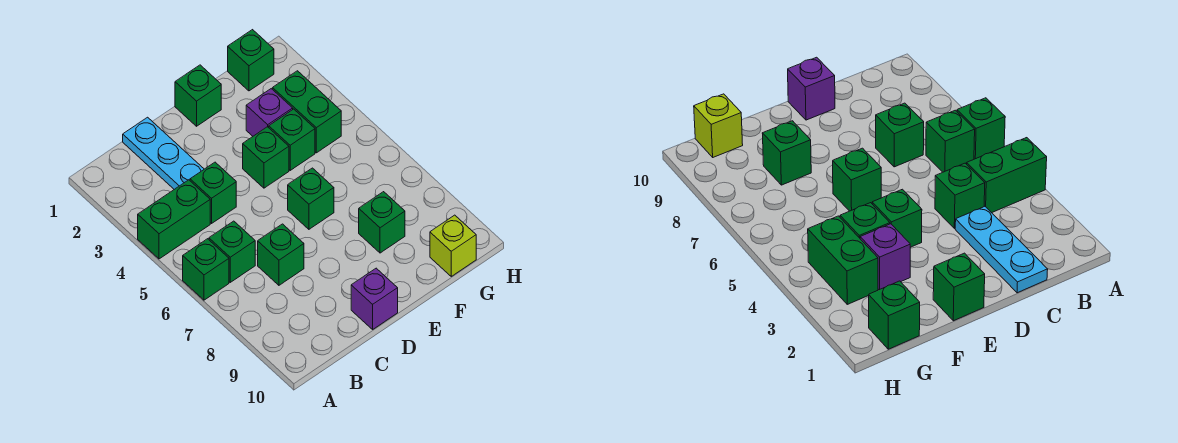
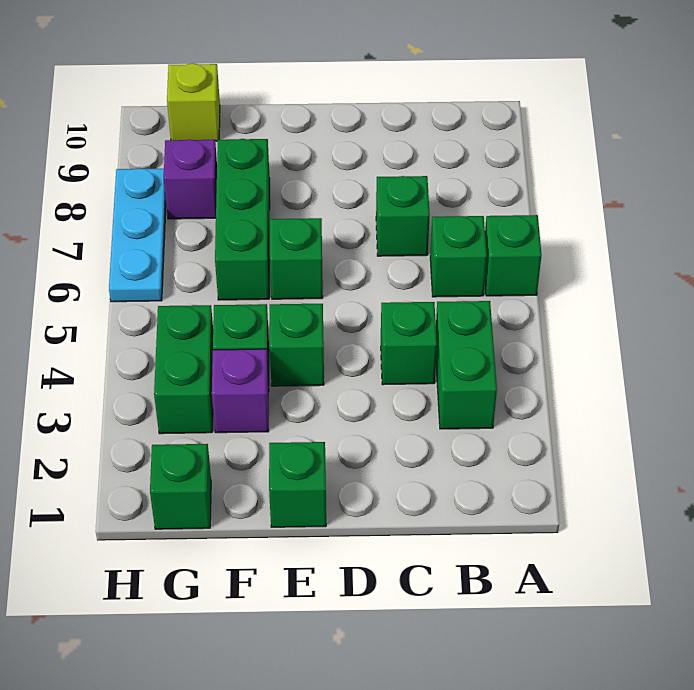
green 1x2 brick [138,180,210,259] -> green 1x2 brick turned to [436,301,497,429]
cyan 1x3 plate [123,117,204,189] -> cyan 1x3 plate moved to [109,168,166,302]
purple 1x1 brick [351,268,398,329] -> purple 1x1 brick moved to [164,139,217,219]
green 1x1 brick [359,192,405,253] -> green 1x3 brick [215,139,270,300]

